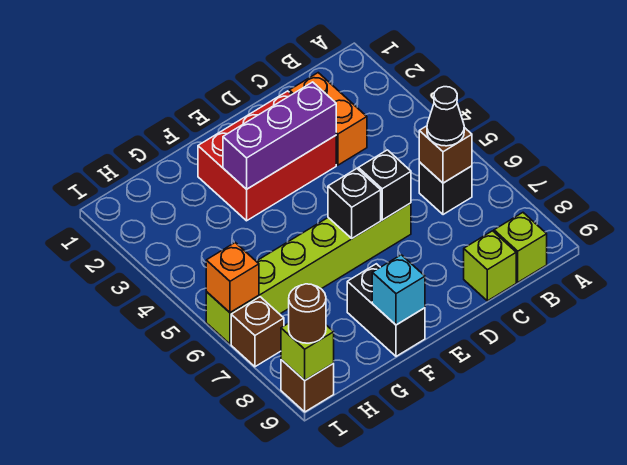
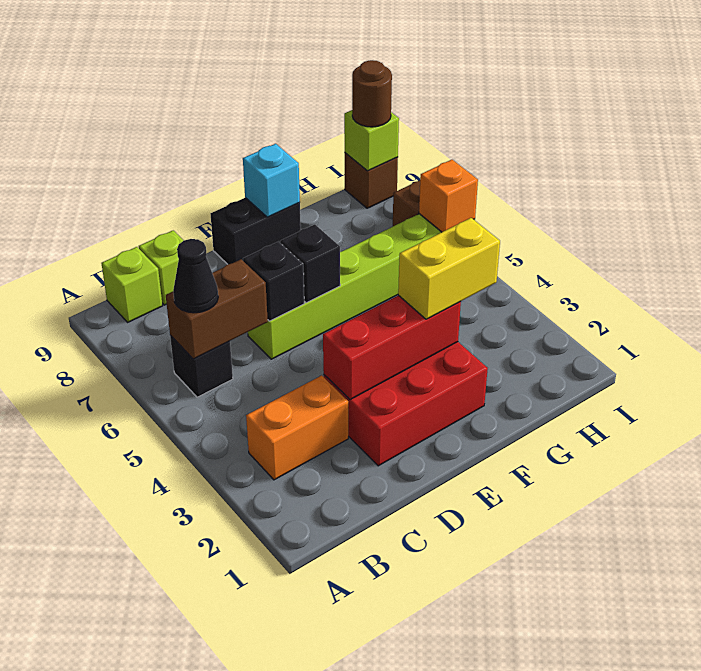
brown 1x1 brick [419,126,472,183] -> brown 1x2 brick [166,259,268,359]
orange 1x2 brick [289,73,367,165] -> orange 1x2 brick turned to [246,375,348,480]
purple 1x3 brick [223,82,336,189] -> red 1x3 brick [323,295,461,400]
none -> yellow 1x2 brick [398,218,500,319]
black 1x2 brick [347,264,425,356] -> black 1x2 brick turned to [211,198,301,264]

